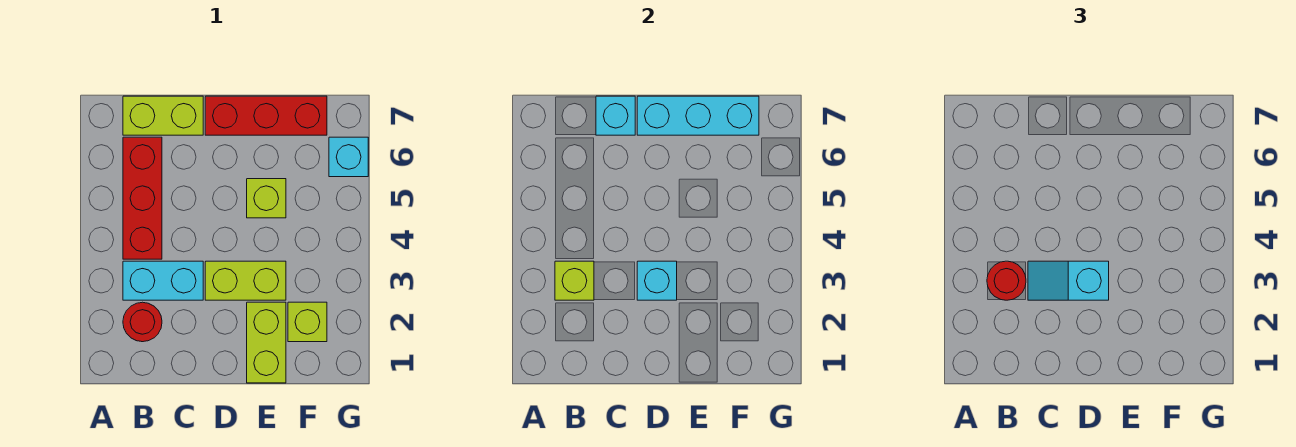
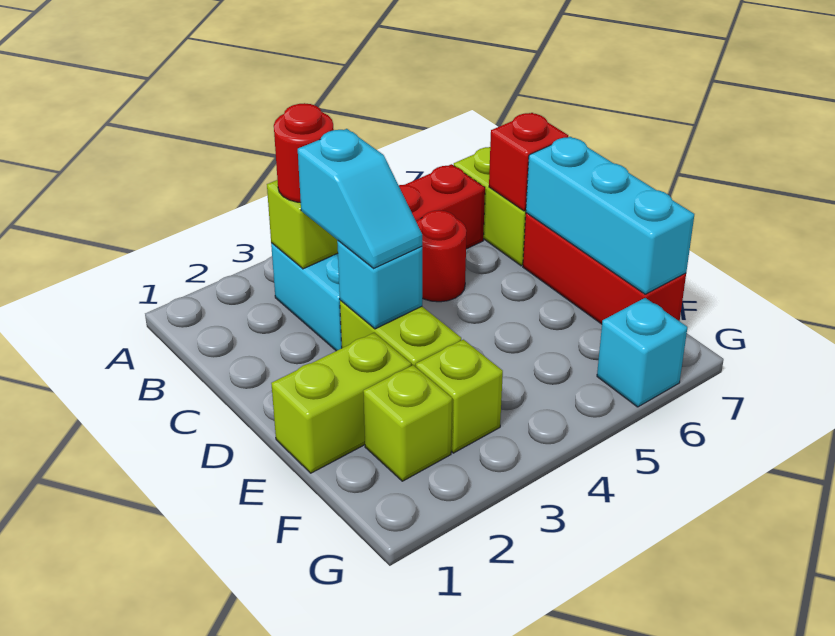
red 1x1 round brick [123,302,162,342] -> red 1x1 round brick moved to [416,210,467,302]
cyan 1x2 slope [1028,261,1109,300] -> cyan 1x2 slope turned to [298,129,422,268]
cyan 1x1 brick [596,96,635,135] -> red 1x1 brick [489,113,568,211]
lime 1x1 brick [247,179,286,218] -> lime 1x1 brick moved to [416,340,503,453]

